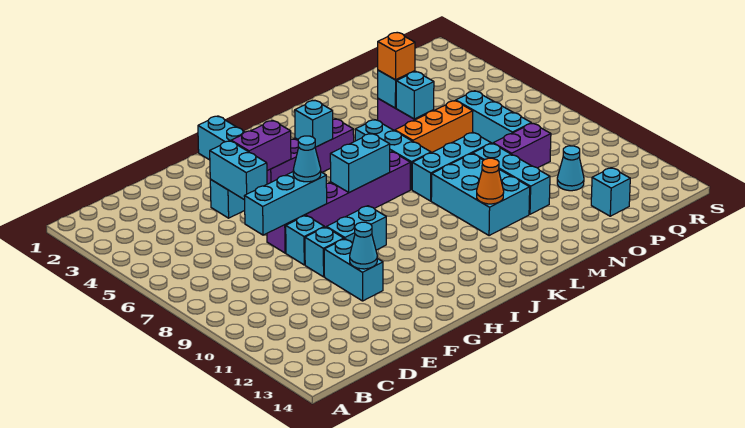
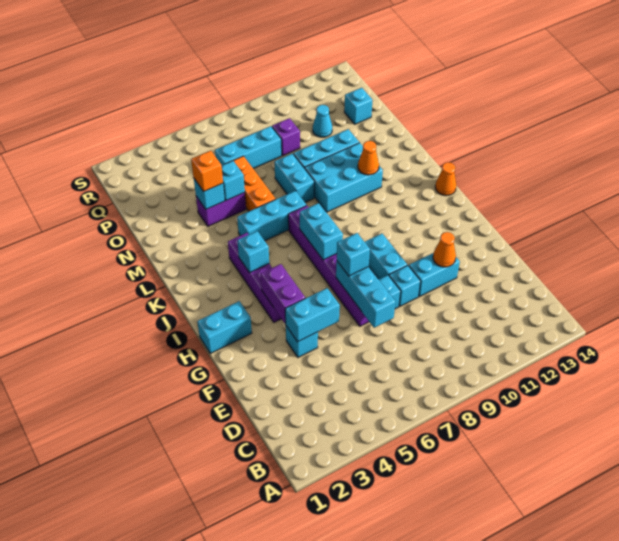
cyan 1x1 cone [350,222,377,269] -> orange 1x1 cone [433,232,456,267]
cyan 1x1 cone [293,136,321,182] -> cyan 1x1 brick [337,233,370,276]
none -> orange 1x1 cone [435,162,456,196]
cyan 1x3 brick [412,132,491,201] -> cyan 1x2 brick [274,153,314,202]
purple 1x2 brick [493,123,551,168] -> purple 1x1 brick [272,118,300,156]

